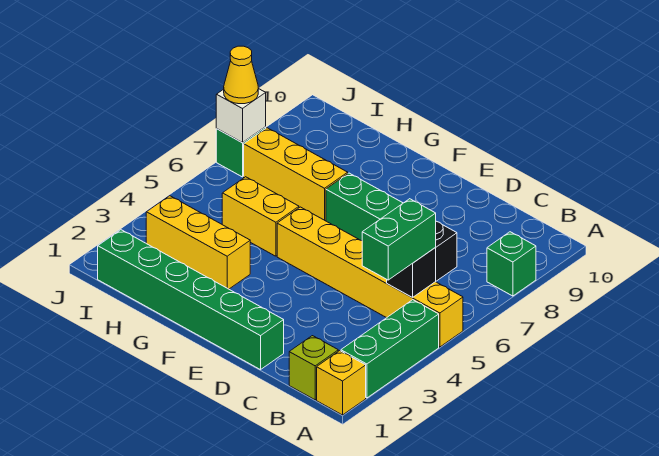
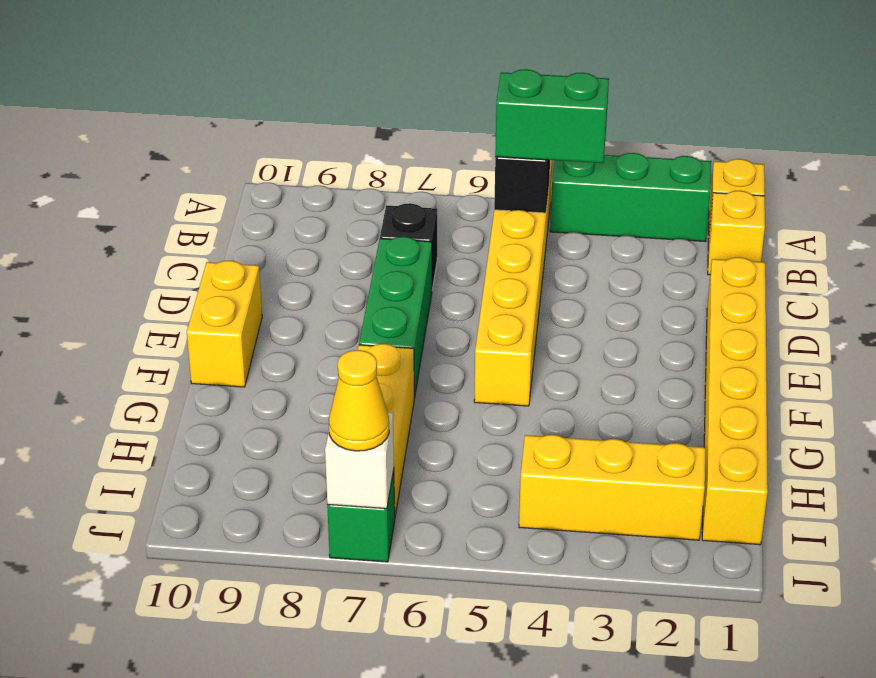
green 1x1 brick [487,232,536,296] -> none
lime 1x1 brick [289,336,338,400] -> yellow 1x1 brick [708,191,765,275]
green 1x6 brick [98,230,284,370] -> yellow 1x6 brick [702,257,768,545]
yellow 1x3 brick [146,196,250,289] -> yellow 1x3 brick turned to [519,435,705,540]
yellow 1x2 brick [222,177,299,256] -> yellow 1x2 brick moved to [187,261,262,387]

